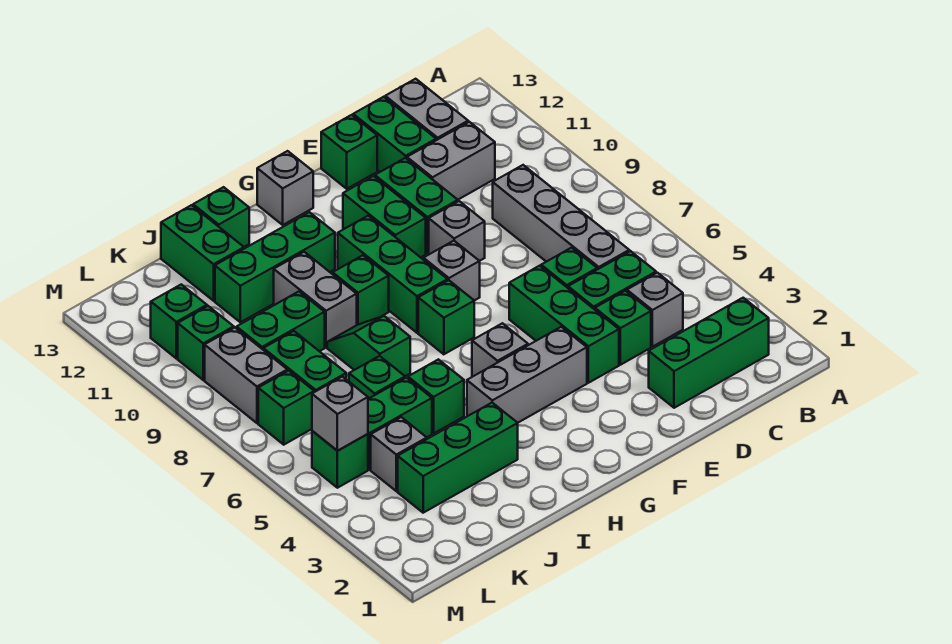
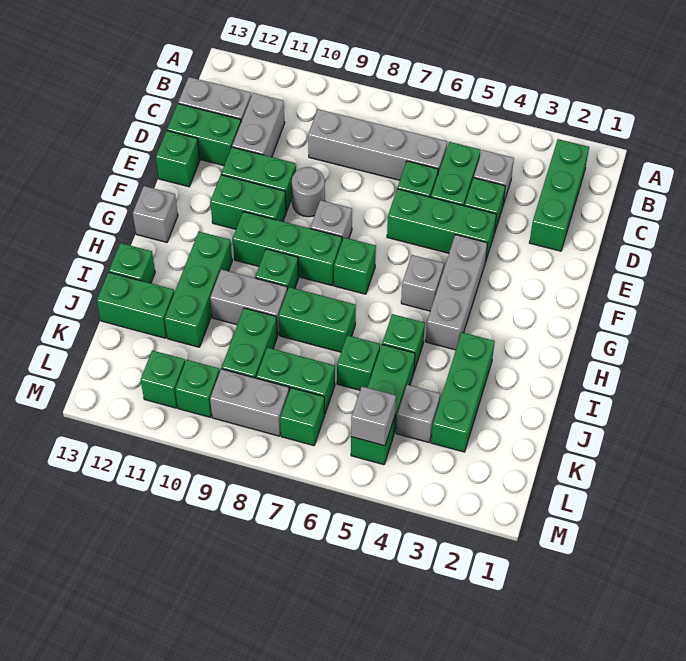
grey 1x1 brick [429,201,485,261] -> grey 1x1 round brick [292,167,325,217]
green 1x2 slope [327,316,410,376] -> green 1x2 brick [279,287,356,352]

